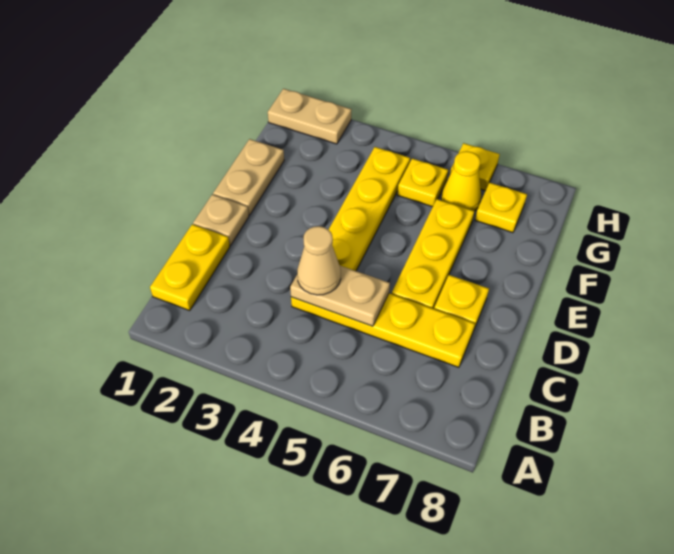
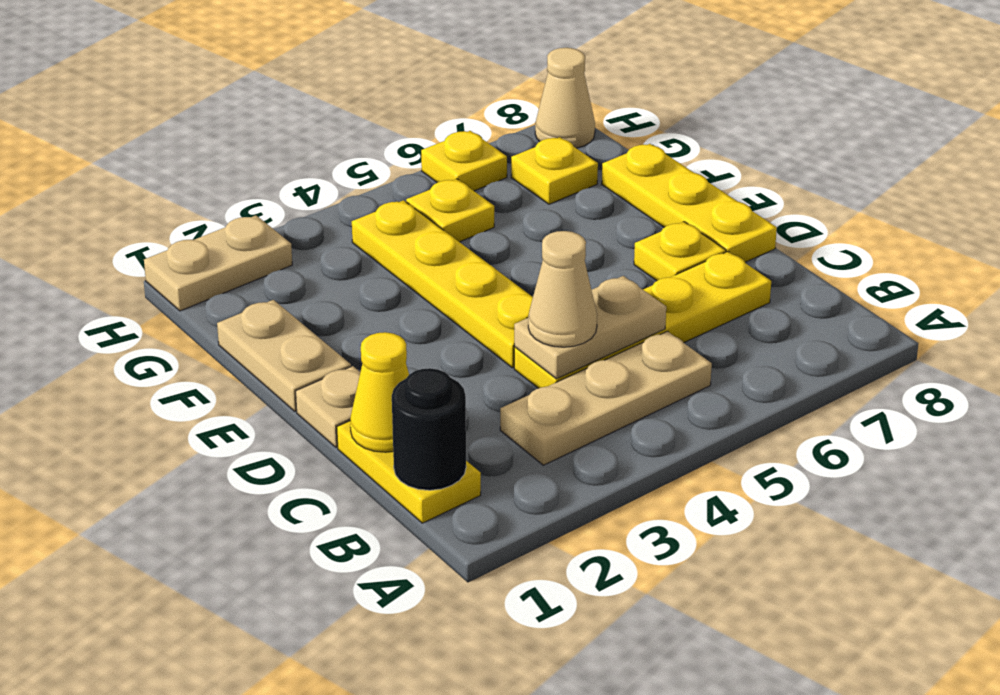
none -> black 1x1 round brick [392,368,466,490]
none -> tan 1x3 plate [500,331,712,465]
yellow 1x3 plate [392,199,474,309] -> yellow 1x3 plate moved to [602,144,777,262]
yellow 1x1 cone [441,151,481,211] -> yellow 1x1 cone moved to [350,332,409,452]
none -> tan 1x1 cone [535,48,595,148]

